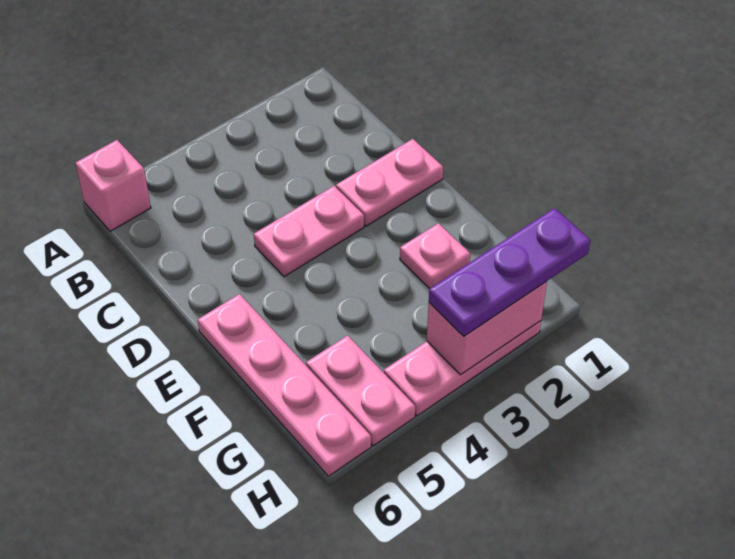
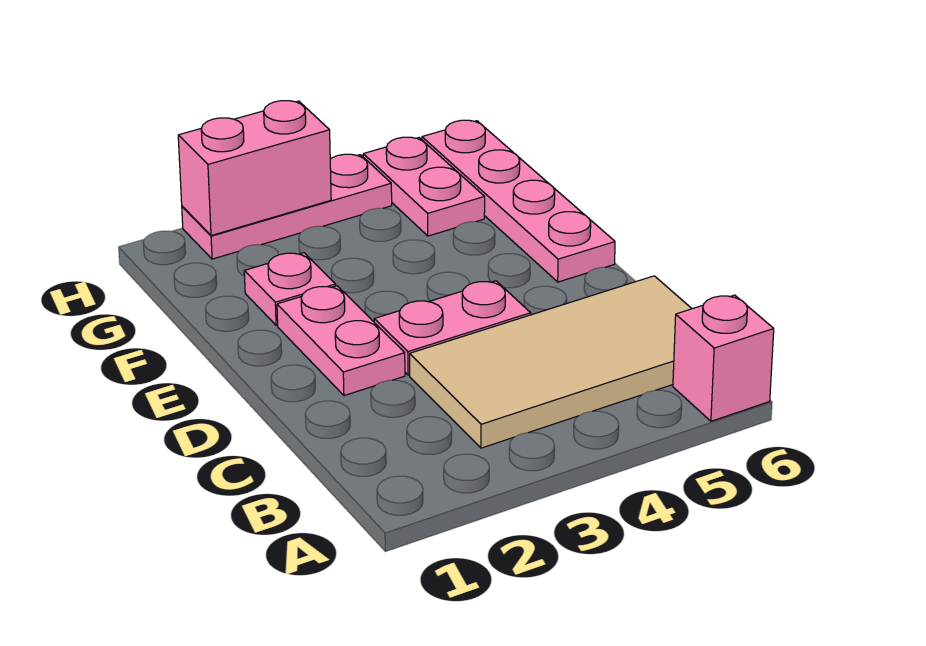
none -> tan 2x4 tile [410,276,692,448]
pink 1x2 plate [336,139,443,226] -> pink 1x2 plate turned to [277,286,405,396]
purple 1x3 plate [429,208,590,336] -> none

